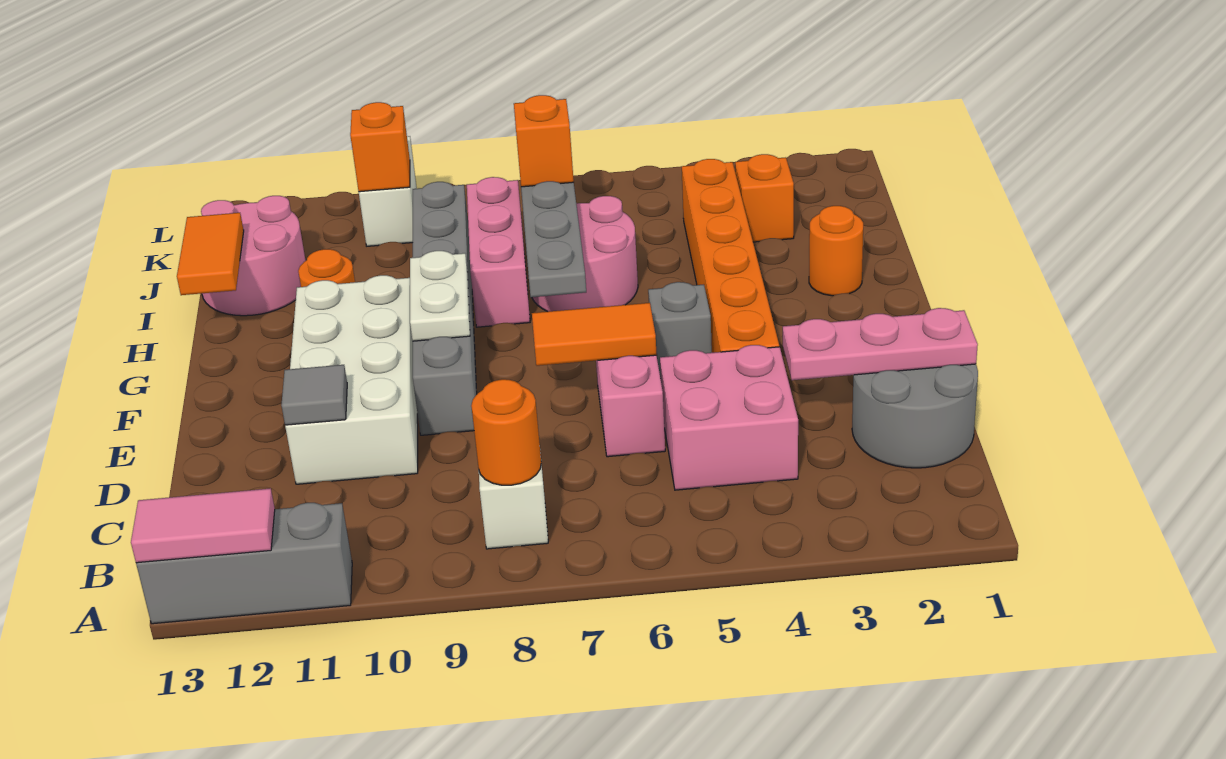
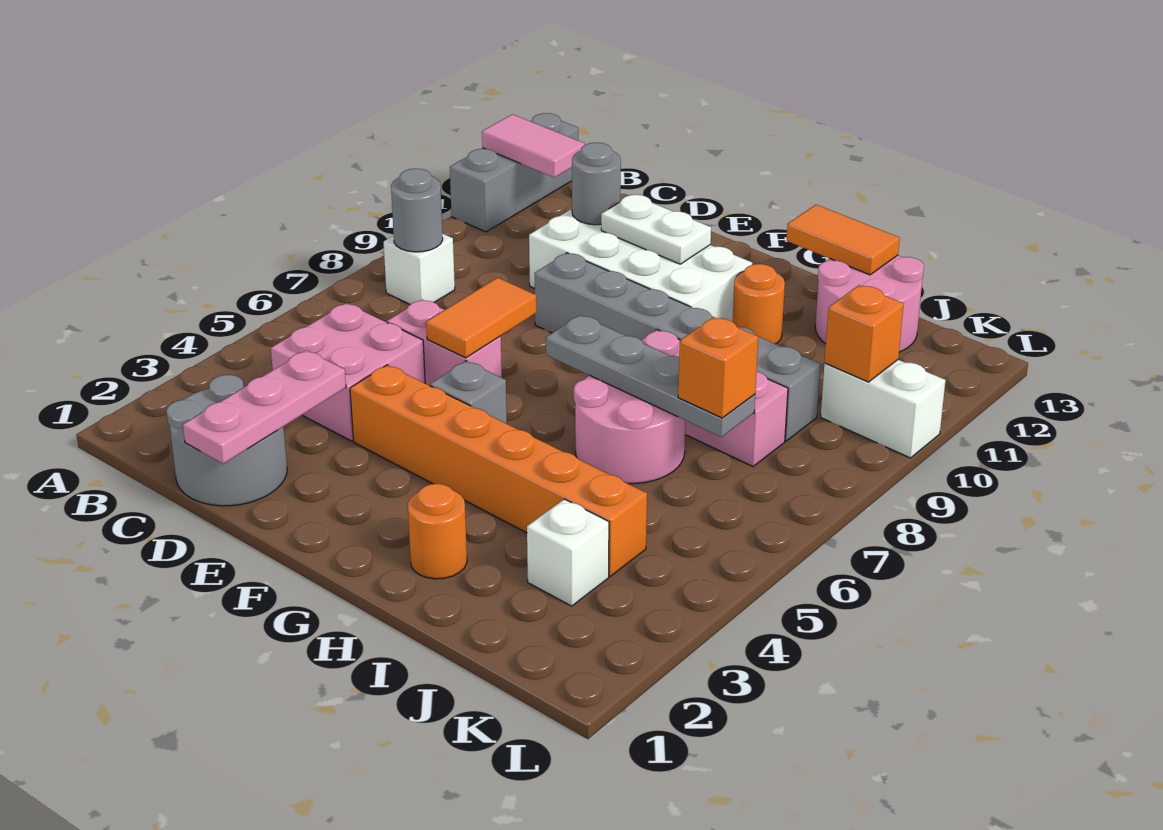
pink 1x2 tile [131,488,275,563] -> pink 1x2 tile turned to [482,114,585,178]
orange 1x1 round brick [471,379,541,485] -> grey 1x1 round brick [391,169,443,252]
grey 1x1 tile [281,365,347,425] -> grey 1x1 round brick [572,143,621,225]
white 1x2 plate [410,251,470,341] -> white 1x2 plate moved to [601,195,711,264]
orange 1x1 brick [735,154,794,242] -> white 1x1 brick [527,499,609,606]

